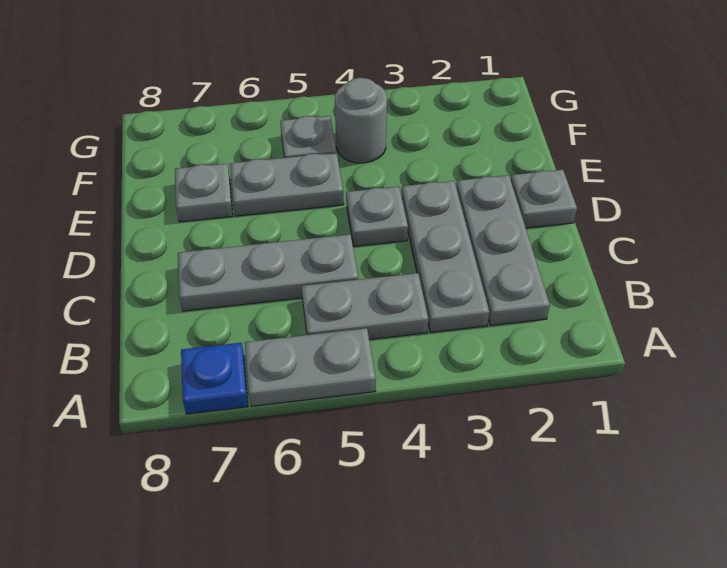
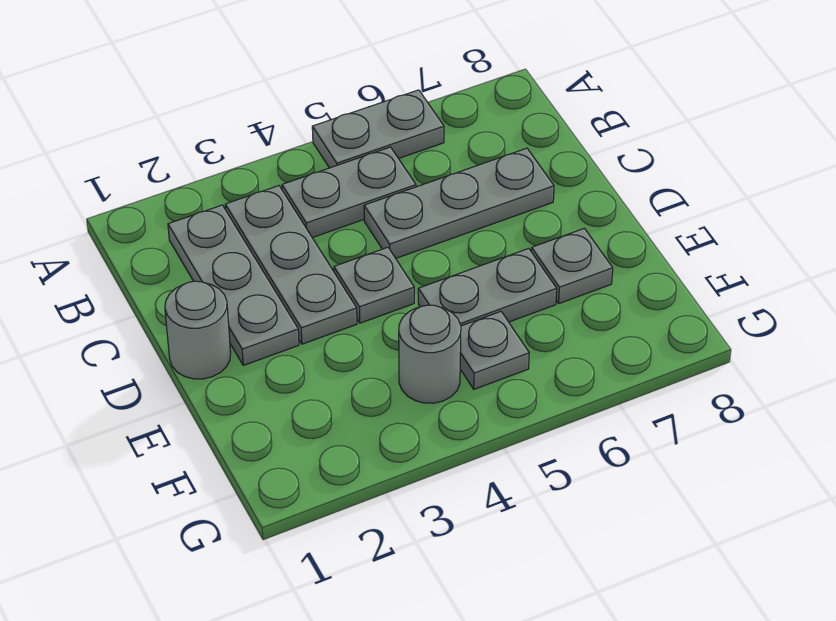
blue 1x1 plate [181,343,248,414] -> none
grey 1x1 plate [511,170,577,228] -> grey 1x1 round brick [165,281,231,379]

